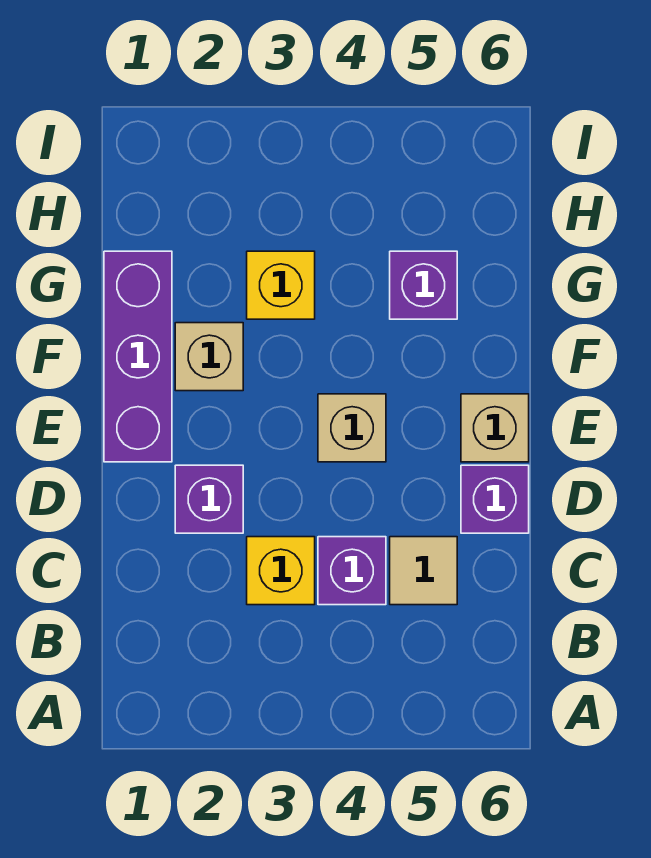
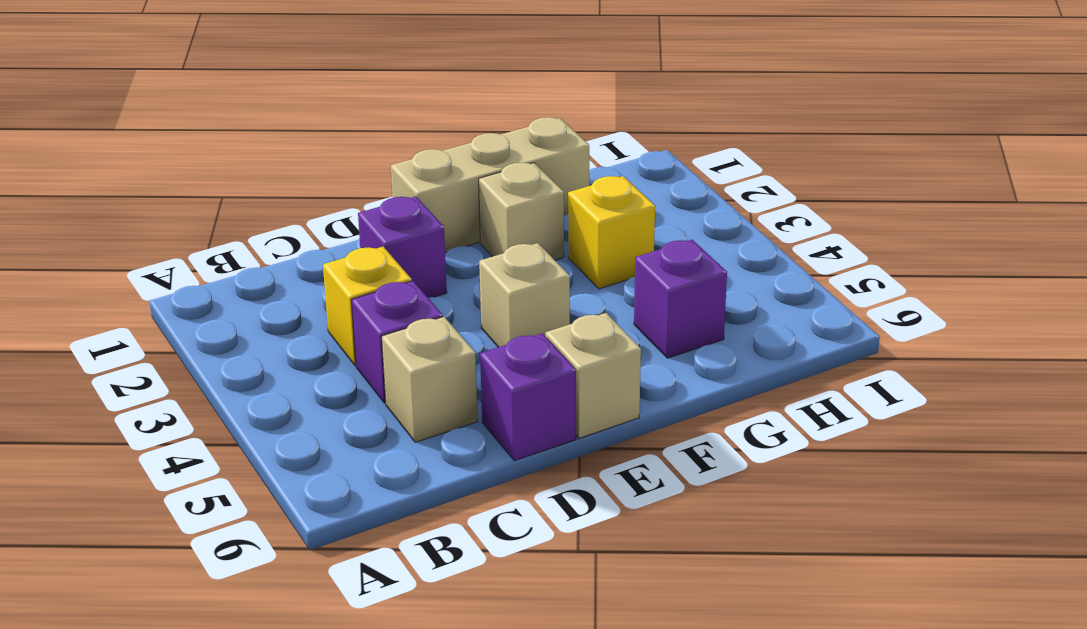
tan 1x1 tile [390,537,457,605] -> tan 1x1 brick [382,317,478,442]
purple 1x3 brick [104,251,172,462] -> tan 1x3 brick [391,117,589,252]

